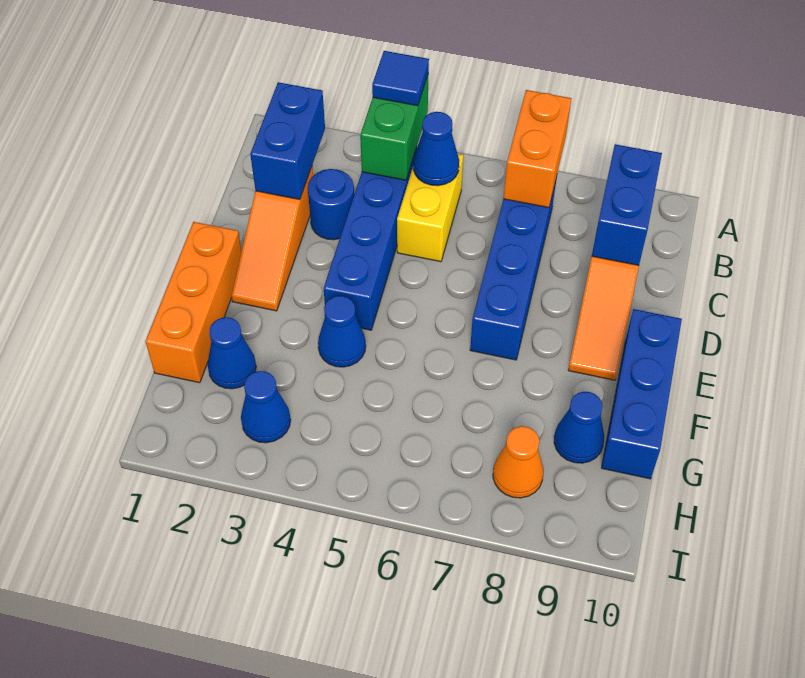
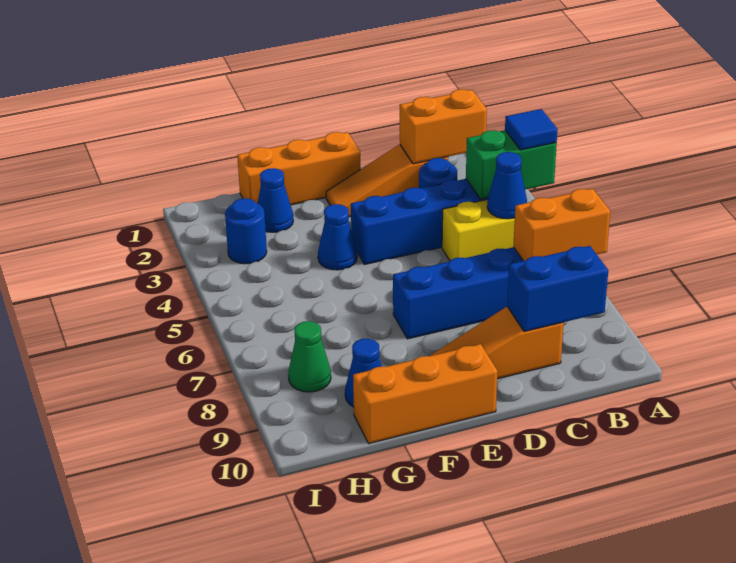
blue 1x2 brick [250,82,325,199] -> orange 1x2 brick [400,89,487,164]
blue 1x3 brick [602,309,682,479] -> orange 1x3 brick [353,344,498,443]
blue 1x1 cone [241,371,291,443] -> blue 1x1 round brick [225,198,267,264]
orange 1x1 cone [493,426,543,498] -> green 1x1 cone [288,321,331,392]

